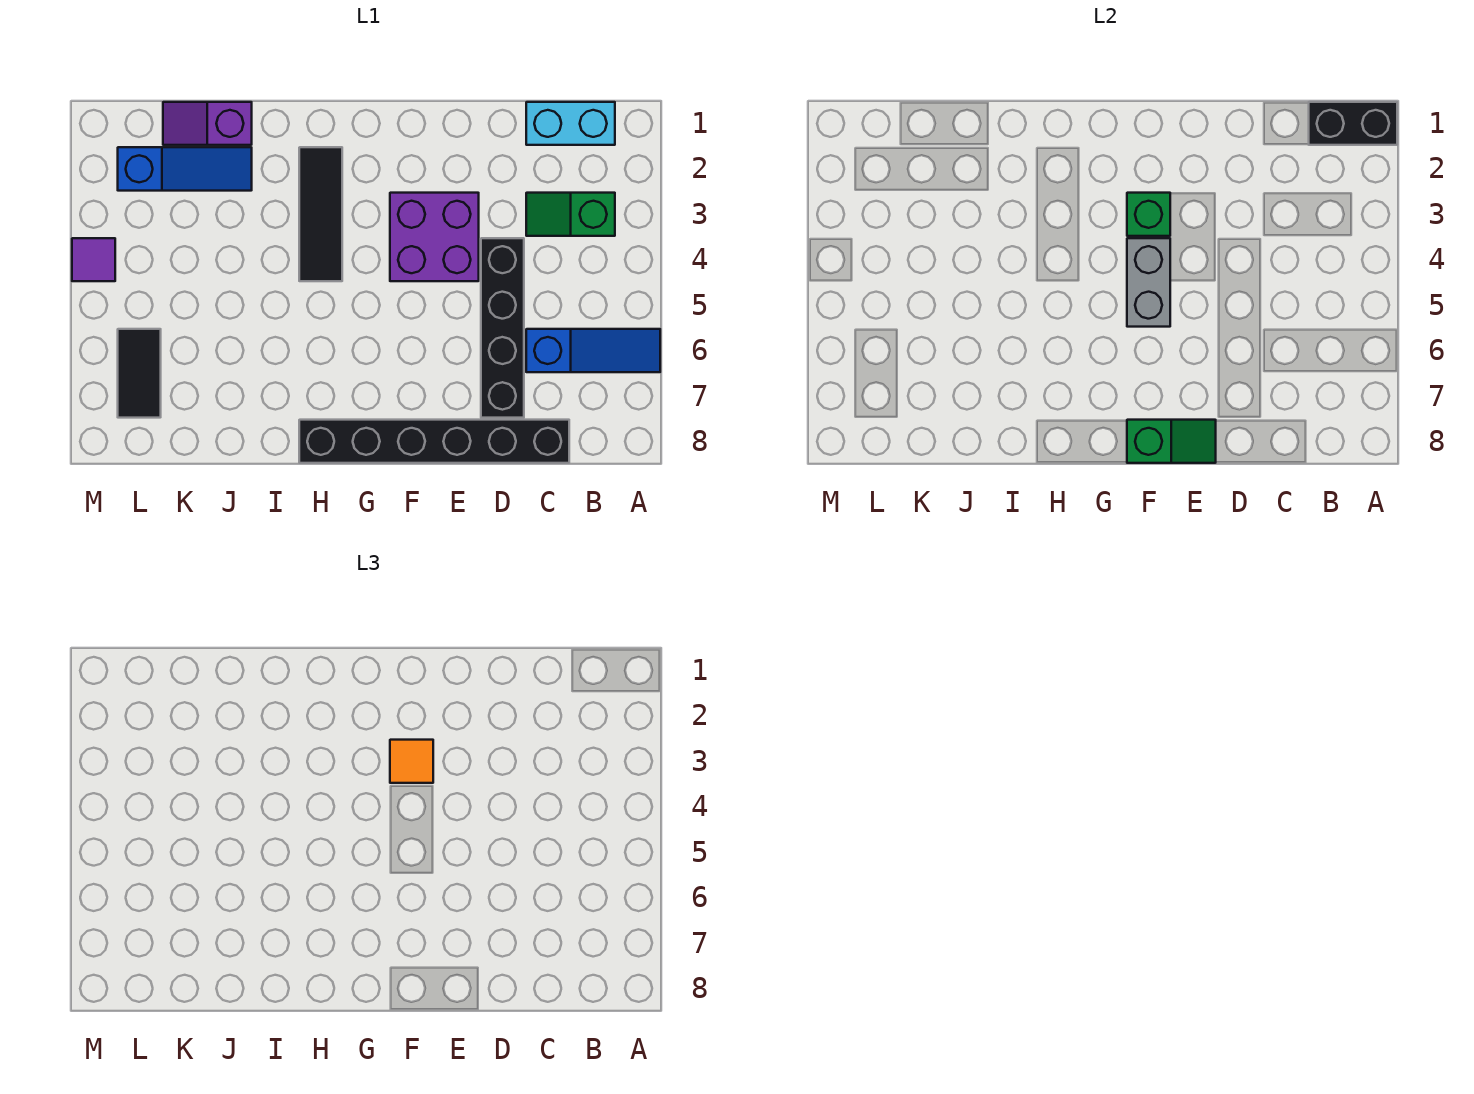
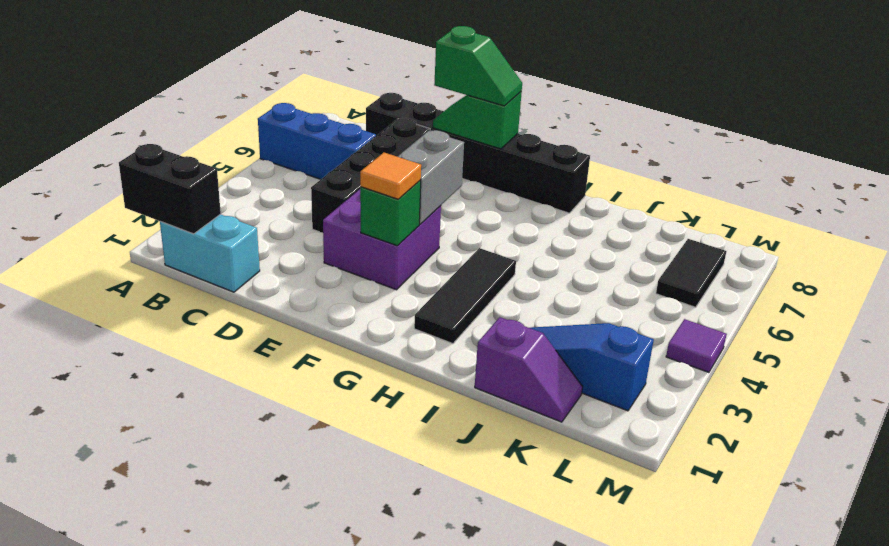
blue 1x3 slope [526,329,660,372] -> blue 1x3 brick [258,103,376,179]
green 1x2 slope [526,193,615,236] -> green 1x2 slope moved to [434,26,522,106]

